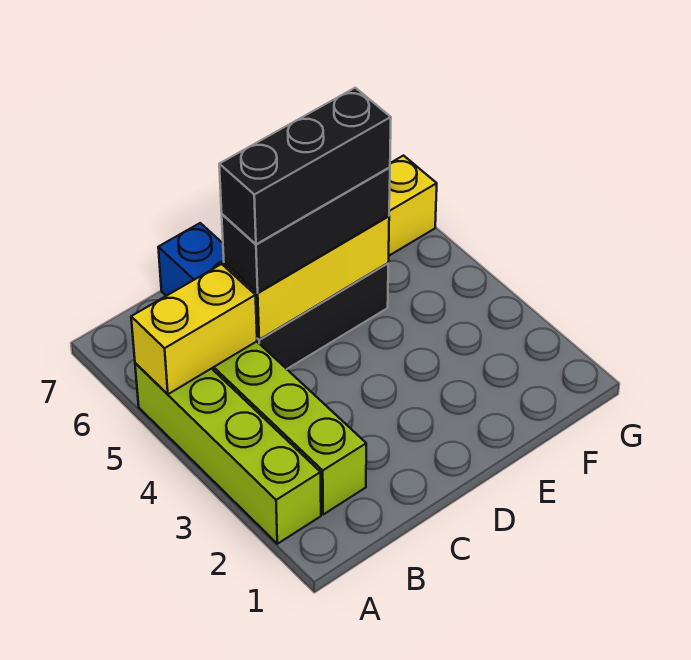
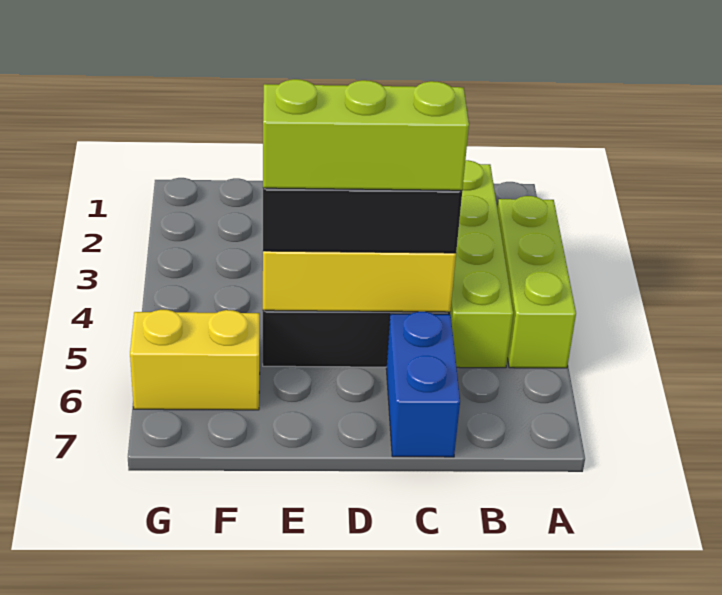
lime 1x4 brick [135,363,321,544] -> lime 1x3 brick [497,196,576,368]
yellow 1x2 brick [131,264,257,394] -> none
black 1x3 brick [219,88,391,244] -> lime 1x3 brick [263,79,469,190]

